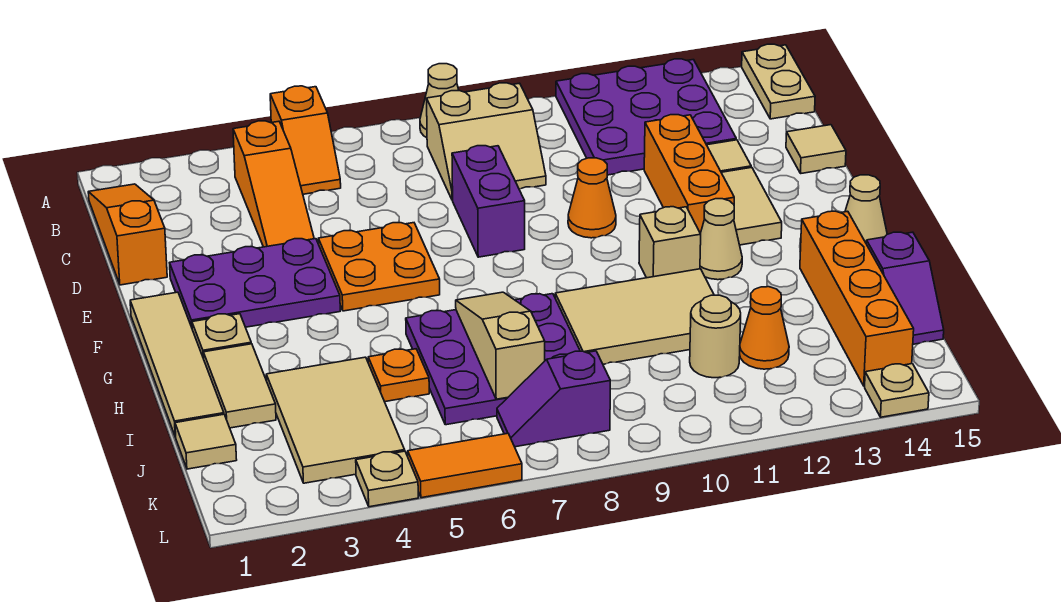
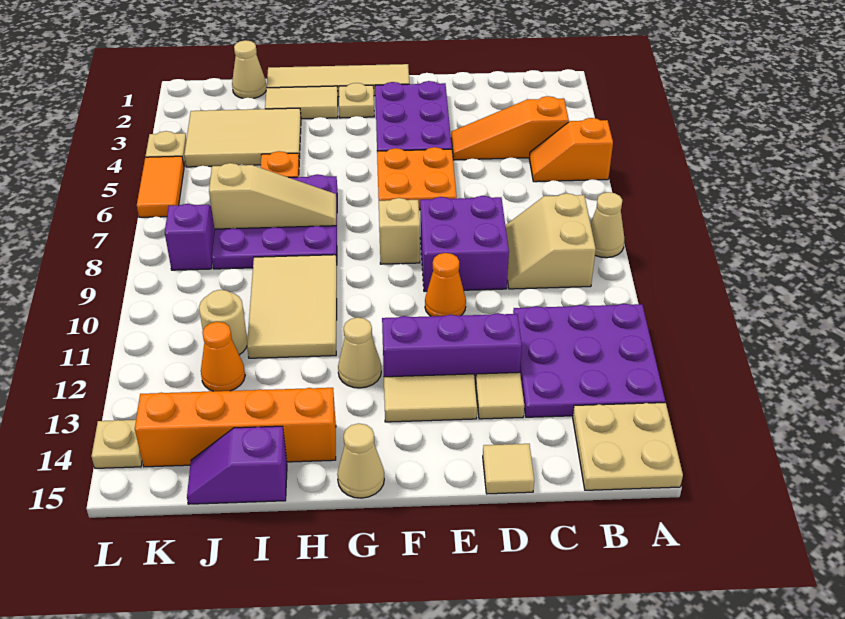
tan 1x2 plate [742,44,815,119] -> tan 2x2 plate [573,403,683,490]
orange 1x3 slope [88,184,167,285] -> none
purple 1x2 brick [452,146,525,257] -> purple 2x2 brick [420,196,509,292]
orange 1x3 brick [644,115,734,233] -> purple 1x3 brick [382,313,522,384]
tan 1x1 brick [639,207,701,278] -> tan 1x1 brick moved to [379,198,420,264]
tan 1x1 tile [175,414,237,469] -> tan 1x1 cone [232,40,267,98]

